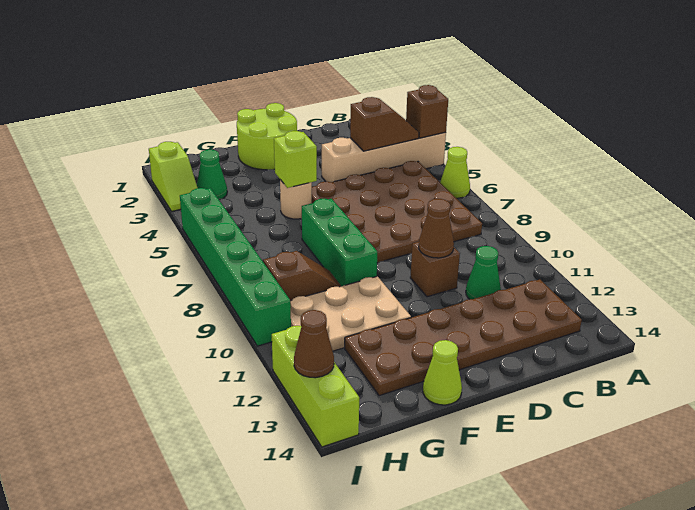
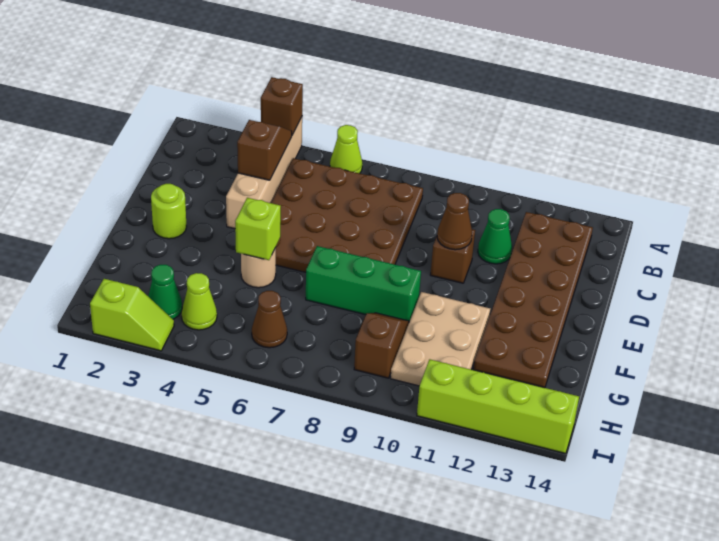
lime 2x2 round brick [237,103,297,170] -> lime 1x1 round brick [151,184,187,239]
lime 1x1 cone [423,340,462,405] -> lime 1x1 cone moved to [181,273,217,330]
green 1x6 brick [180,188,291,346] -> none
lime 1x3 brick [272,326,359,447] -> lime 1x4 brick [417,359,579,454]
brown 1x1 cone [294,310,334,378] -> brown 1x1 cone moved to [252,291,287,348]

